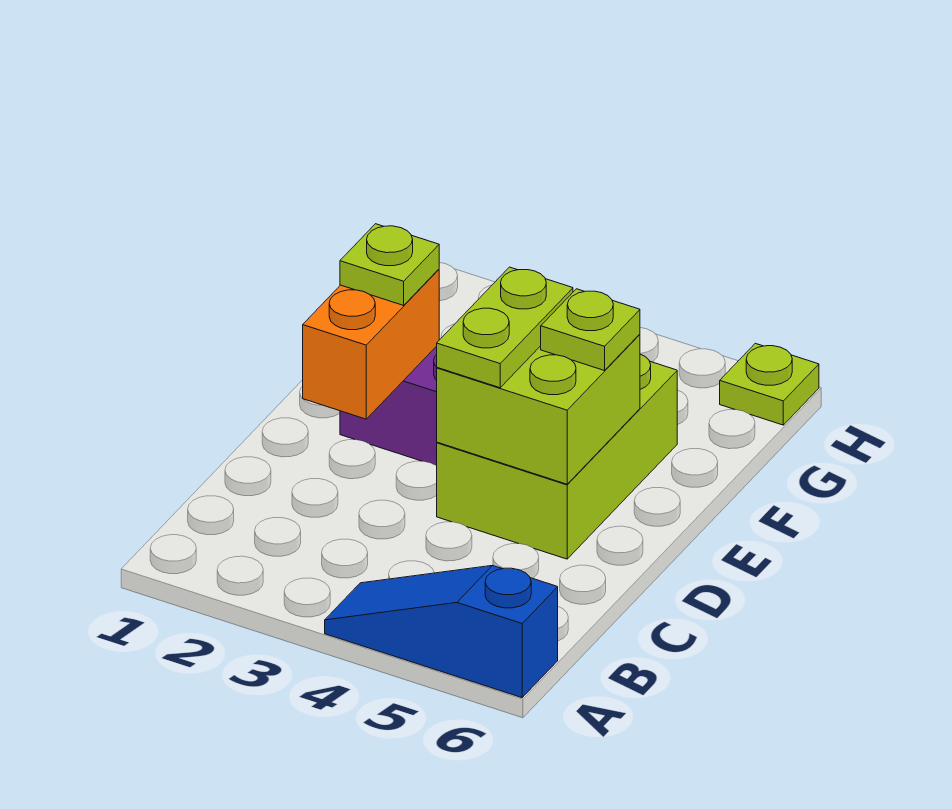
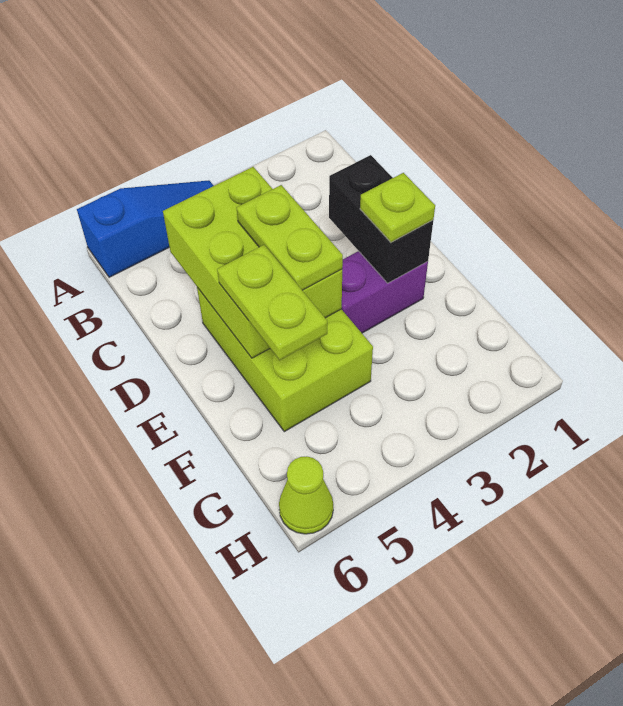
orange 1x2 brick [303,269,439,419] -> black 1x2 brick [329,155,433,283]
lime 2x2 brick [437,334,640,484] -> lime 2x3 brick [163,167,342,358]
lime 1x1 plate [541,289,640,371] -> lime 1x2 plate [217,245,327,360]
lime 1x1 plate [720,343,819,425] -> lime 1x1 cone [279,456,333,534]

